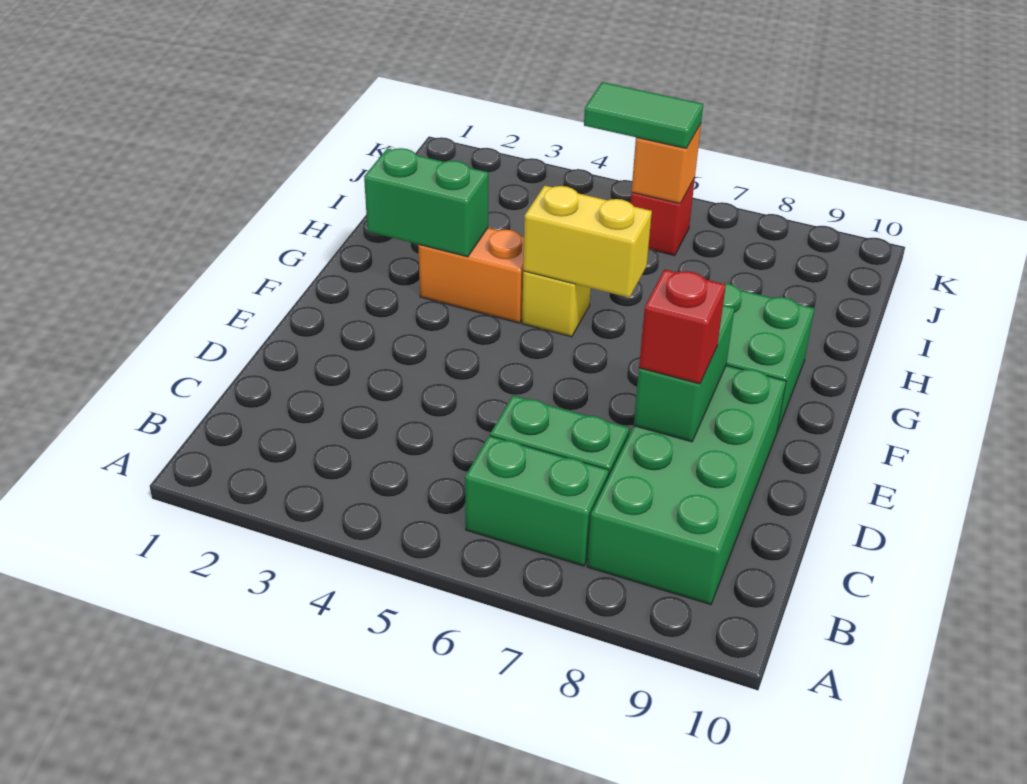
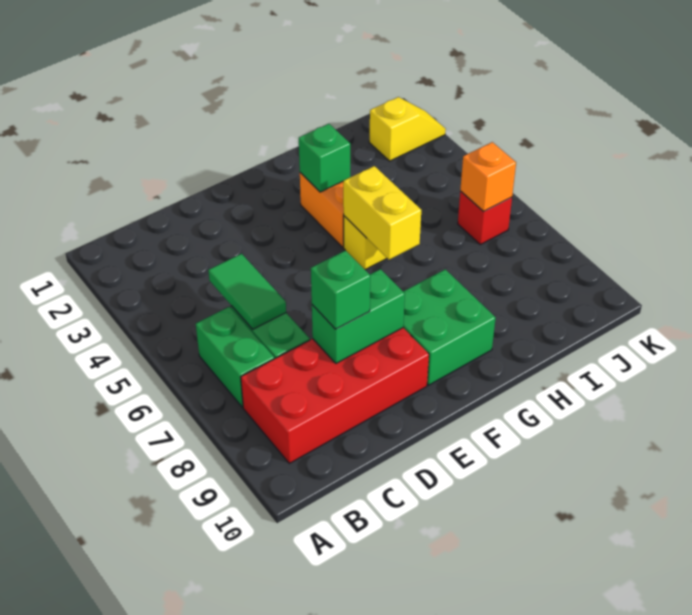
green 2x4 brick [587,365,786,605] -> red 2x4 brick [241,328,429,463]
red 1x1 brick [639,269,726,384] -> green 1x1 brick [311,250,370,329]
green 1x2 brick [364,148,488,257] -> green 1x1 brick [299,124,350,192]
none -> yellow 1x2 slope [369,97,446,161]
green 1x2 tile [584,82,703,148] -> green 1x2 tile moved to [208,254,286,329]

